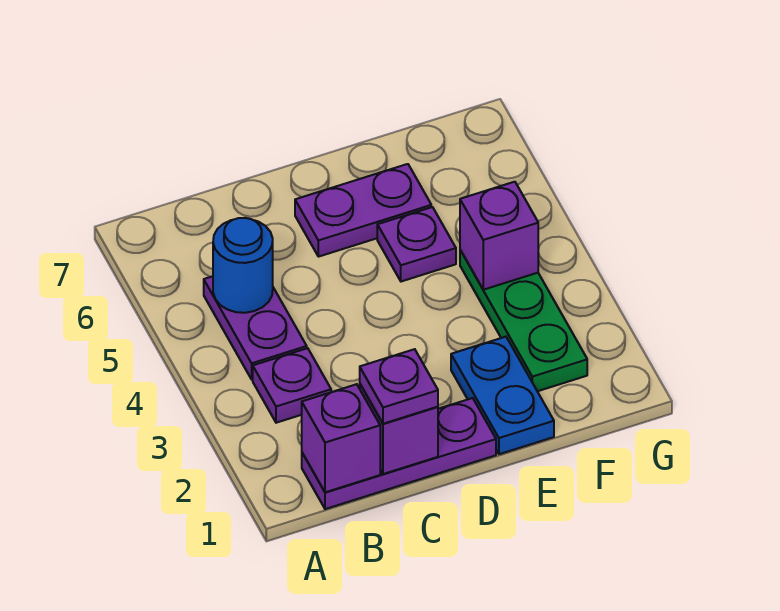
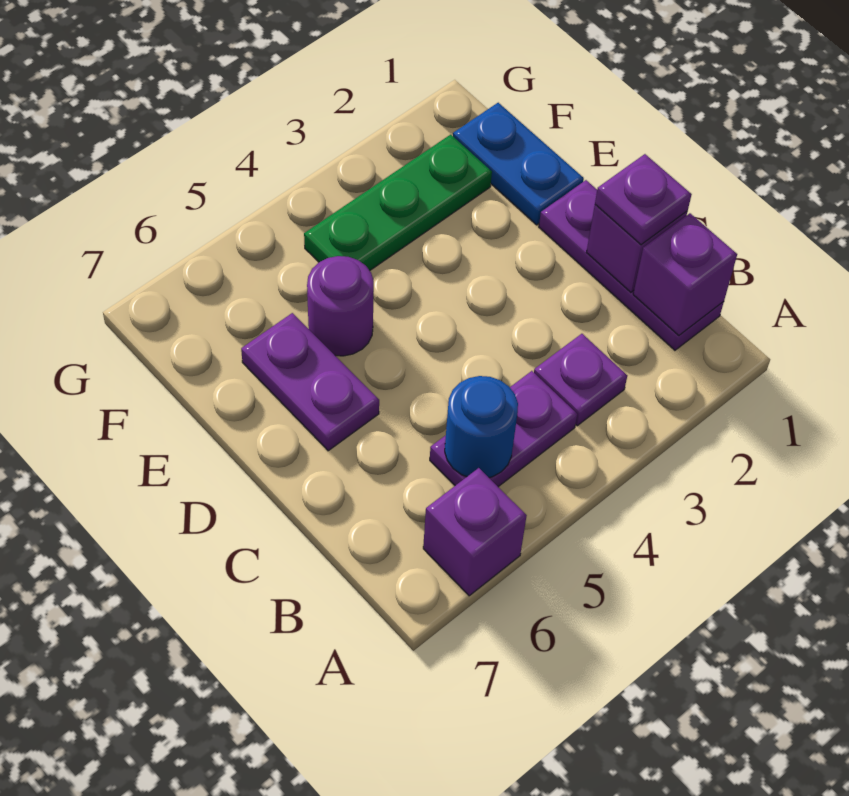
blue 1x2 plate [451,337,554,454] -> blue 1x2 plate turned to [453,103,584,225]
purple 1x1 plate [377,207,456,282] -> purple 1x1 round brick [307,256,374,356]
purple 1x1 brick [460,182,538,290] -> purple 1x1 brick moved to [423,468,527,596]

